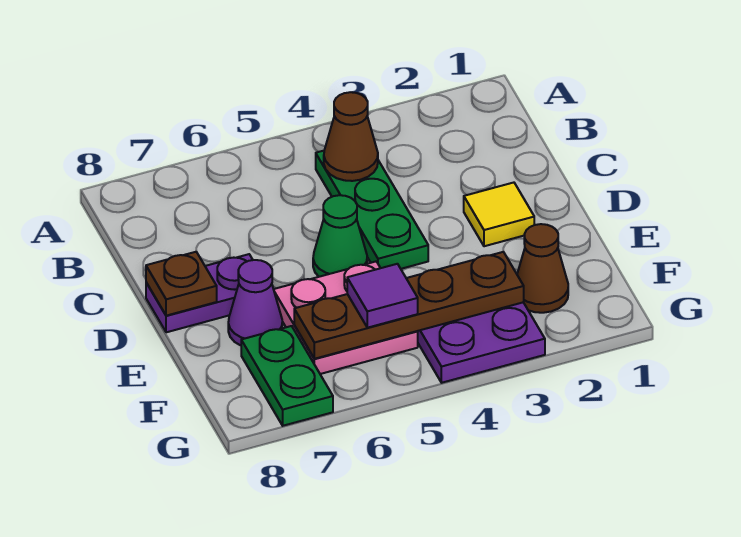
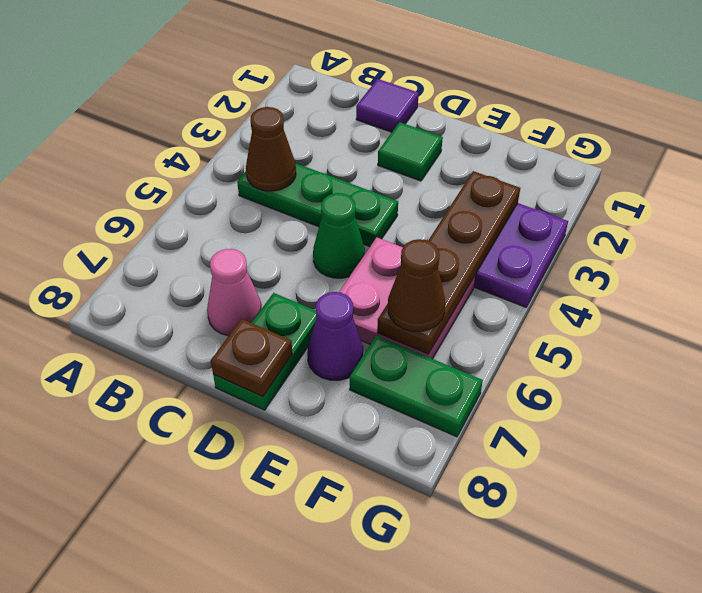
none -> pink 1x1 cone [207,249,262,336]
yellow 1x1 tile [464,183,534,246] -> green 1x1 tile [378,122,443,181]
purple 1x2 plate [146,254,253,332] -> green 1x2 plate [213,293,316,410]
brown 1x1 cone [517,224,568,313] -> brown 1x1 cone moved to [388,239,445,331]
purple 1x1 tile [347,264,418,328] -> purple 1x1 tile moved to [356,79,419,132]

